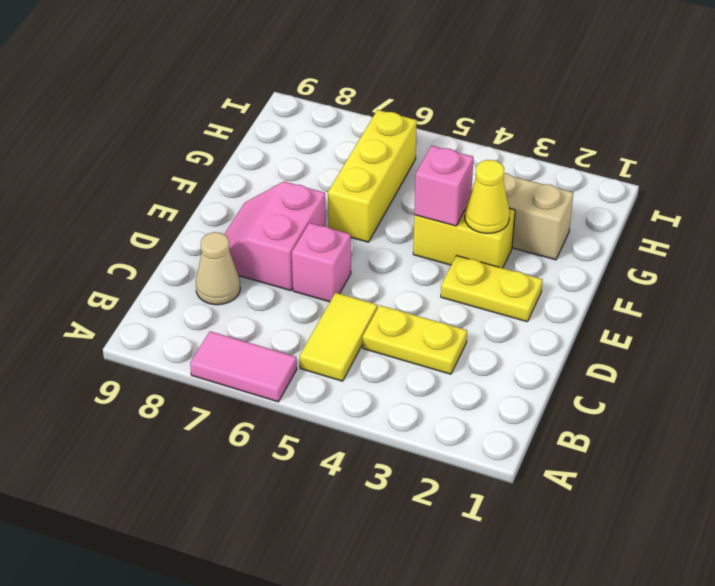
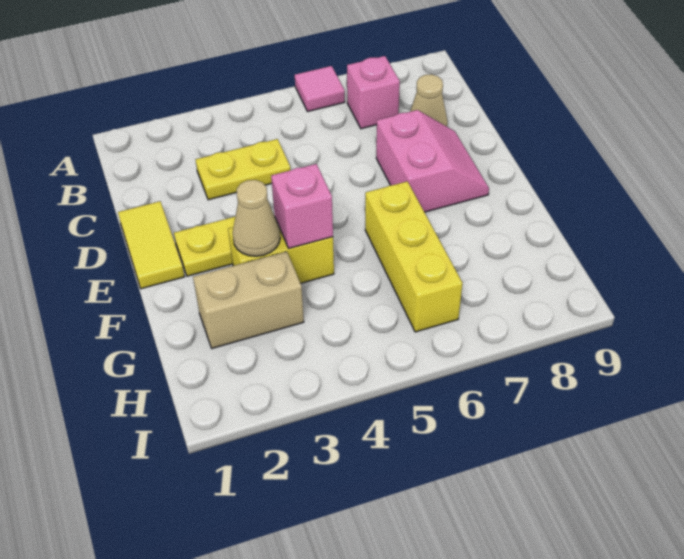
pink 1x2 tile [190,331,297,402] -> pink 1x1 tile [295,66,345,112]
yellow 1x2 tile [300,293,377,381] -> yellow 1x2 tile moved to [118,201,185,289]
pink 1x1 brick [292,223,351,302] -> pink 1x1 brick moved to [347,56,400,129]
yellow 1x1 cone [465,160,510,233] -> tan 1x1 cone [233,180,280,256]

